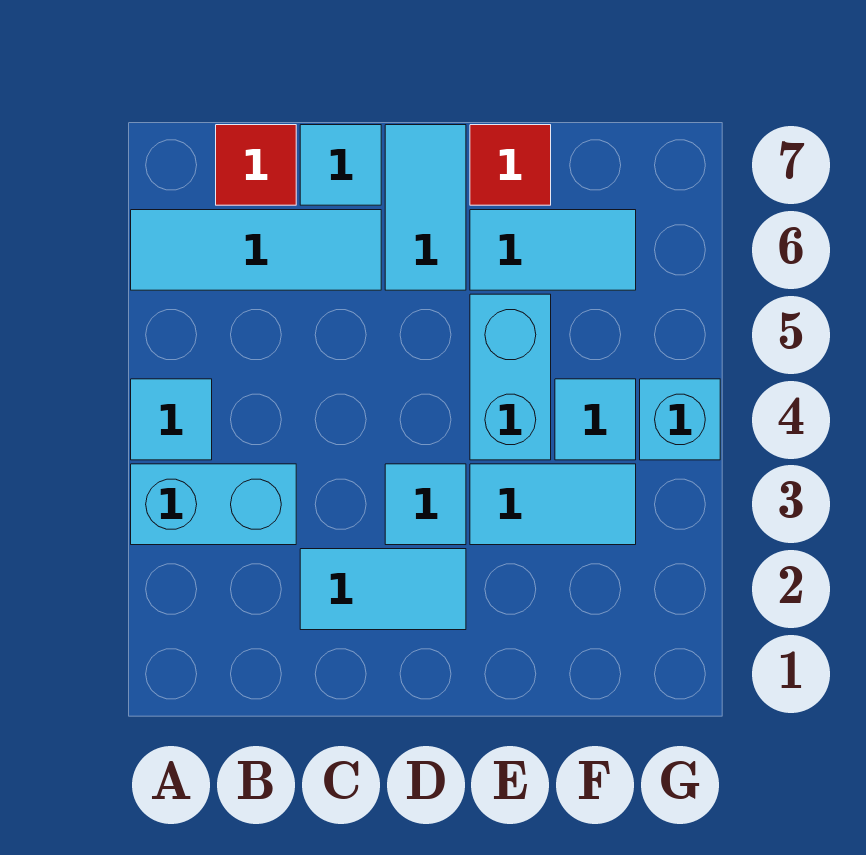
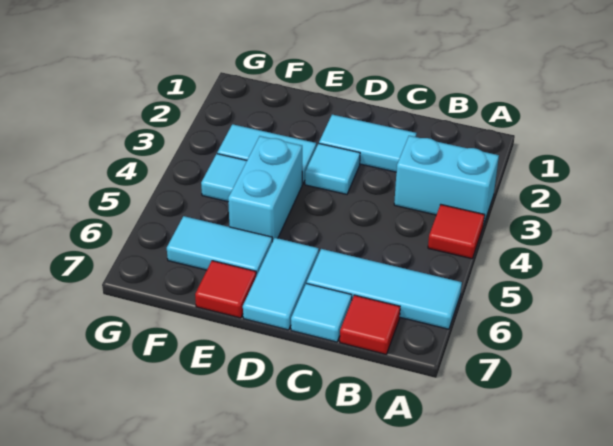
cyan 1x1 tile [131,379,212,460] -> red 1x1 tile [428,205,485,259]
cyan 1x1 brick [640,379,720,460] -> none

